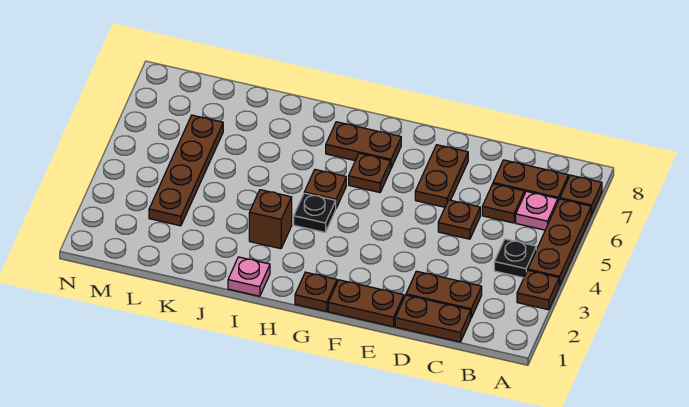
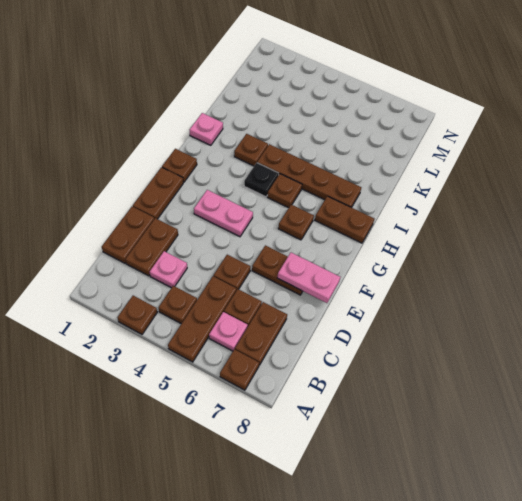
brown 1x3 plate [528,199,592,286] -> brown 1x3 plate turned to [168,276,236,362]
black 1x1 plate [494,239,536,278] -> brown 1x1 plate [159,286,197,324]
none -> pink 1x1 plate [150,251,187,288]
none -> pink 1x2 plate [277,253,340,303]
none -> pink 1x2 plate [194,190,253,237]
brown 1x2 plate [326,122,401,168] -> brown 1x2 plate turned to [315,196,374,243]
brown 1x1 brick [249,190,292,249] -> brown 1x1 plate [234,134,268,166]
brown 1x4 plate [149,115,223,226] -> brown 1x4 plate moved to [257,144,361,208]

